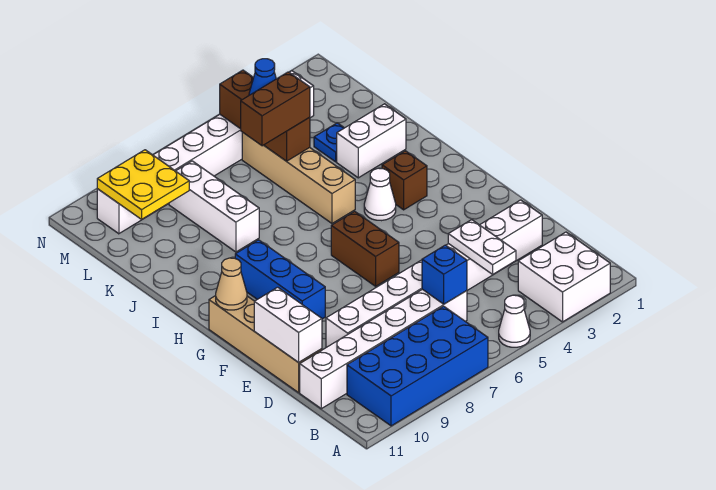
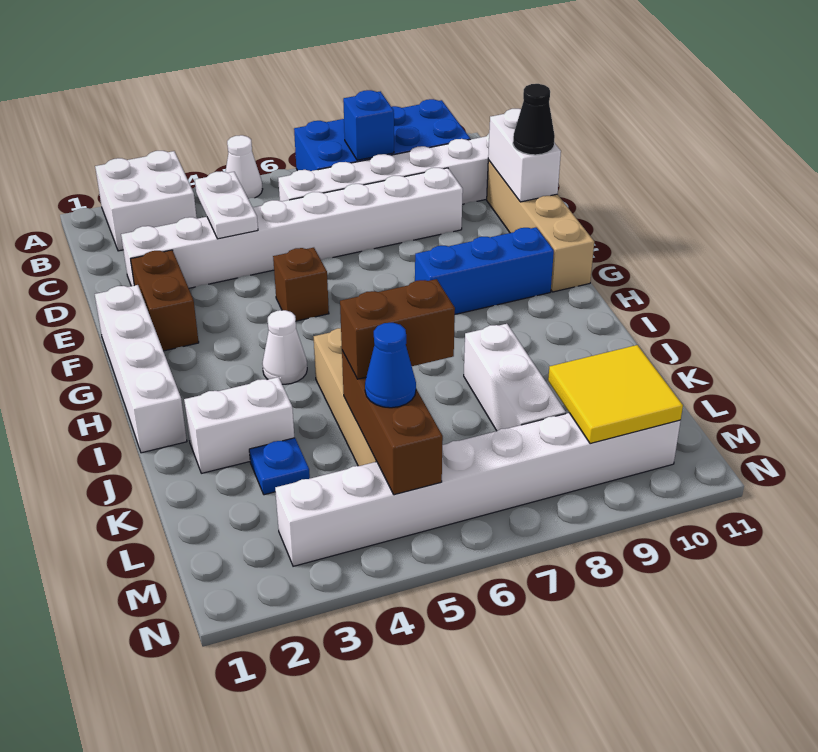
blue 1x1 brick [422,245,467,304] -> blue 1x1 brick moved to [343,90,394,160]
none -> black 1x1 cone [513,84,555,155]
none -> white 1x4 brick [95,285,187,453]
brown 1x2 brick [331,211,399,286] -> brown 1x2 brick moved to [131,250,199,351]
blue 1x3 brick [235,240,325,319] -> blue 1x3 brick turned to [415,227,554,314]
tan 1x1 cone [216,258,247,310] -> none
brown 1x1 brick [382,151,427,210] -> brown 1x1 brick moved to [273,248,329,321]
yellow 2x2 plate [97,150,189,219] -> yellow 2x2 tile [548,345,683,444]

